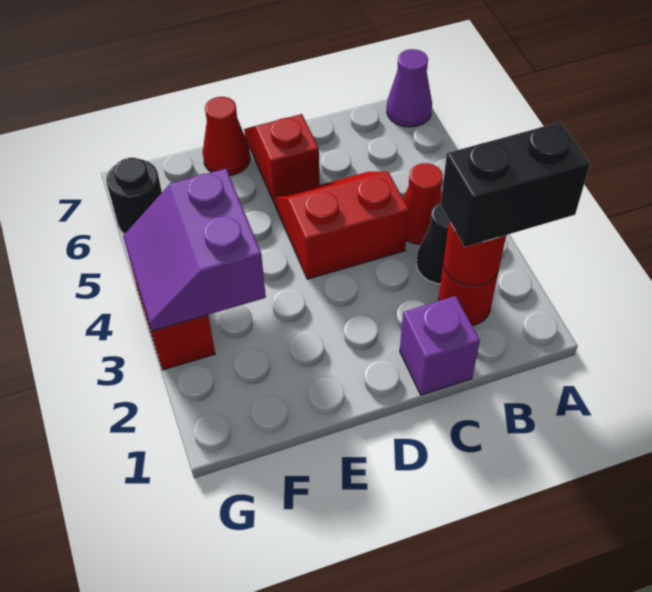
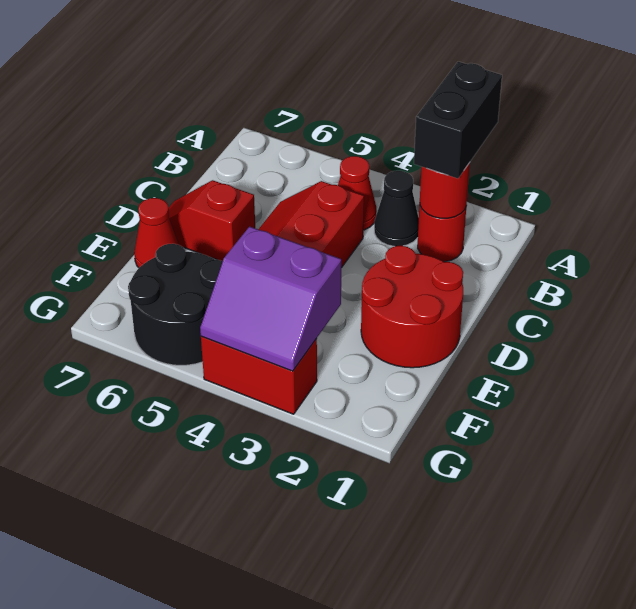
purple 1x1 cone [387,49,432,127] -> none
purple 1x1 brick [400,296,480,395] -> none
none -> red 2x2 round brick [361,246,463,368]
black 1x1 round brick [106,158,162,234] -> black 2x2 round brick [128,244,223,365]

